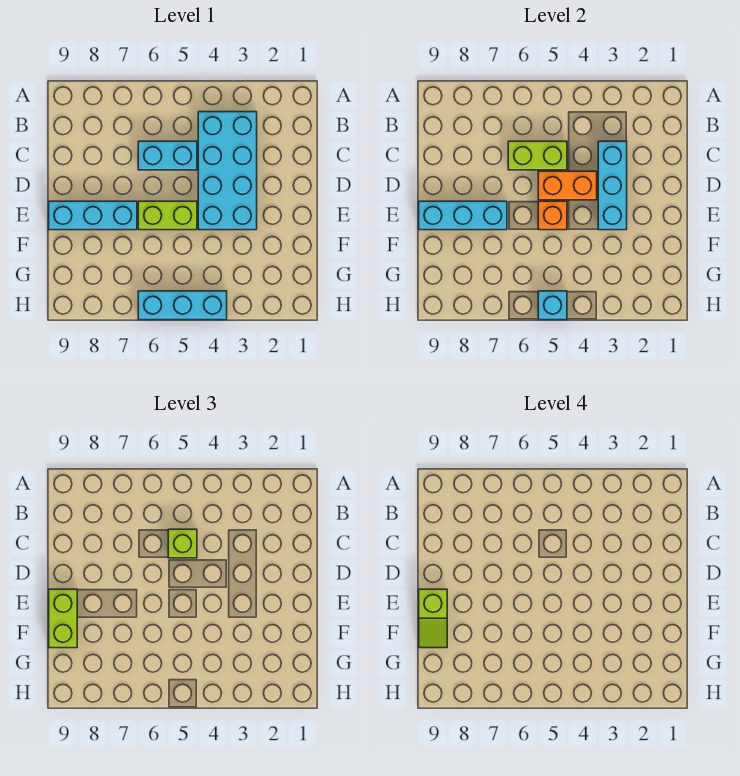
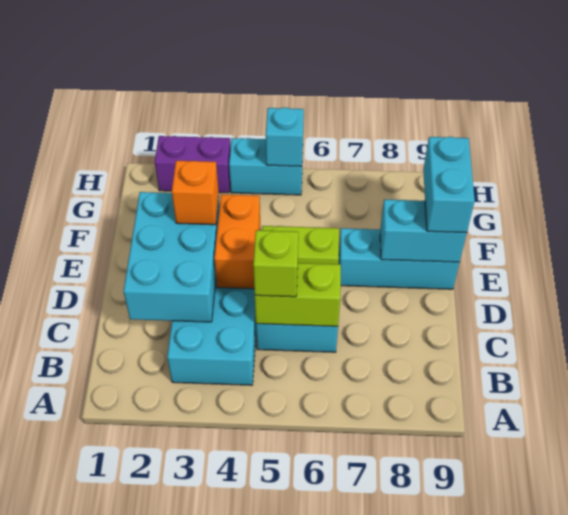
cyan 1x3 brick [598,141,627,230] -> cyan 2x3 brick [124,192,220,322]
orange 1x2 brick [538,171,597,200] -> orange 1x2 brick turned to [214,195,260,289]
orange 1x1 brick [538,201,567,230] -> orange 1x1 brick moved to [172,161,219,225]
cyan 1x3 brick [419,201,507,230] -> cyan 1x2 brick [380,199,467,262]
lime 1x2 brick [49,589,77,648] -> cyan 1x2 brick [423,137,475,233]
lime 1x2 slope [419,589,447,648] -> none
none -> purple 1x2 brick [155,136,231,193]
cyan 1x3 brick [138,291,227,320] -> cyan 1x2 brick [229,138,303,195]

